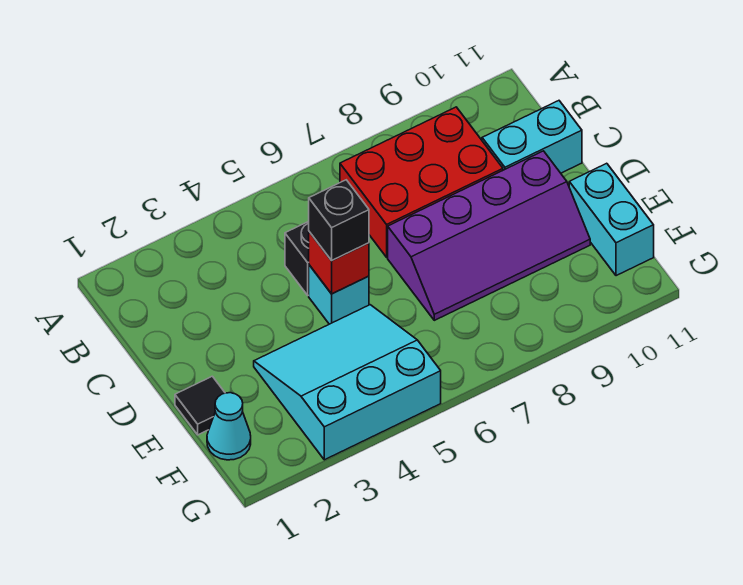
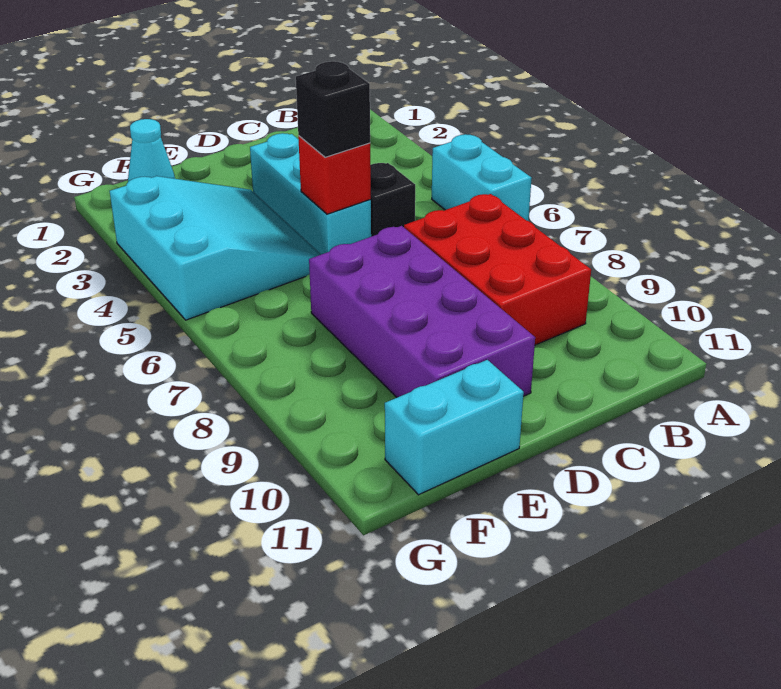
cyan 1x2 brick [482,101,582,173] -> cyan 1x2 brick moved to [432,134,532,221]
cyan 1x1 brick [309,265,369,324] -> cyan 1x3 brick [250,133,371,254]
purple 2x4 slope [388,151,590,320] -> purple 2x4 brick [309,226,535,397]
black 1x1 tile [175,376,225,435] -> none

